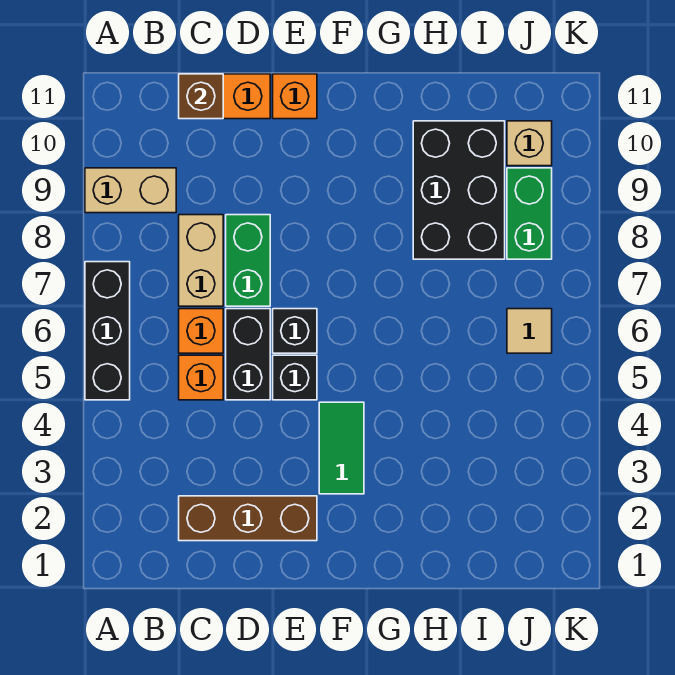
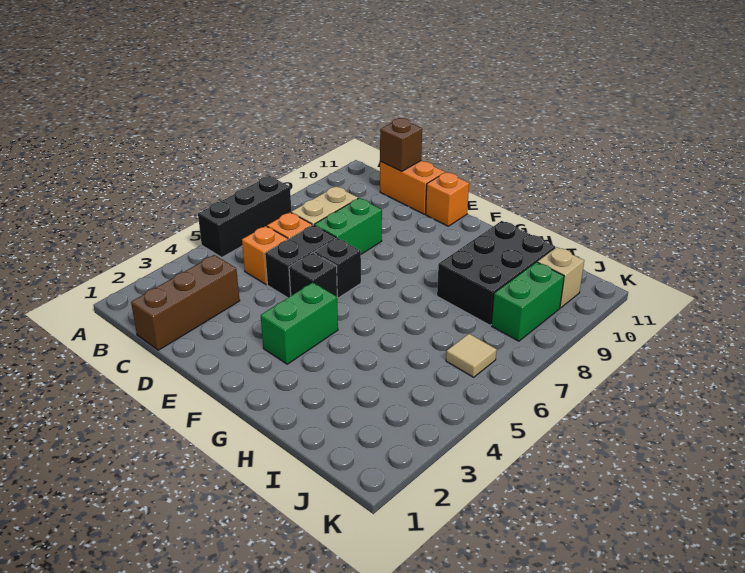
tan 1x2 brick [85,168,176,213] -> none
brown 1x3 brick [179,496,317,541] -> brown 1x3 brick turned to [131,255,240,350]
green 1x2 tile [319,402,364,494] -> green 1x2 brick [261,282,338,364]

